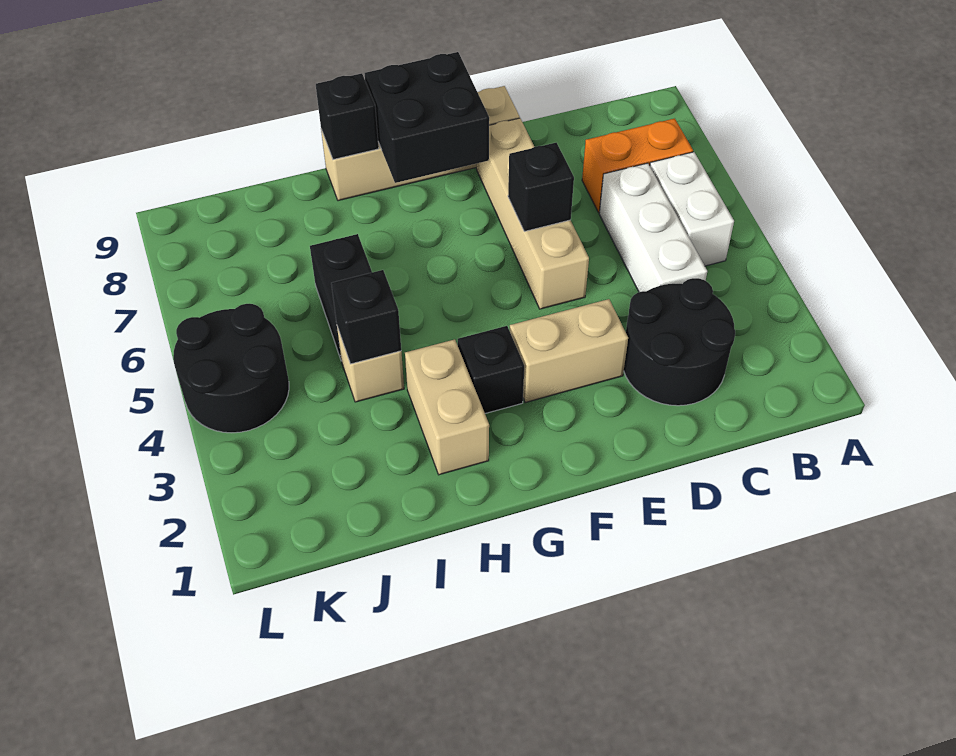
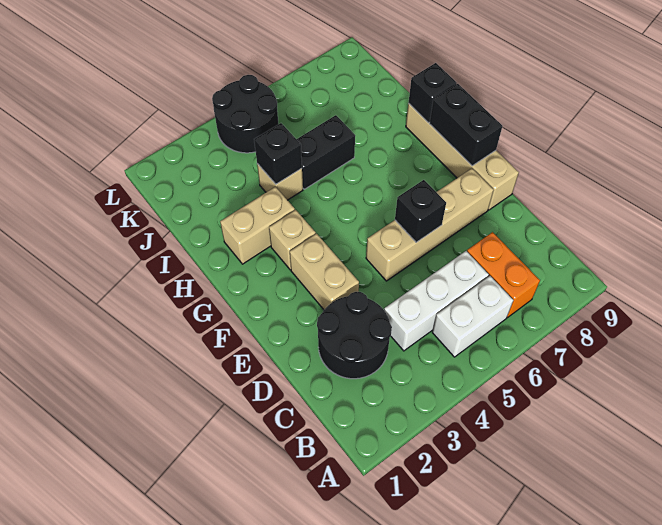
black 2x2 brick [365,52,489,183] -> black 1x2 brick [430,84,502,166]
black 1x1 brick [458,326,524,413] -> tan 1x1 brick [269,210,316,270]

